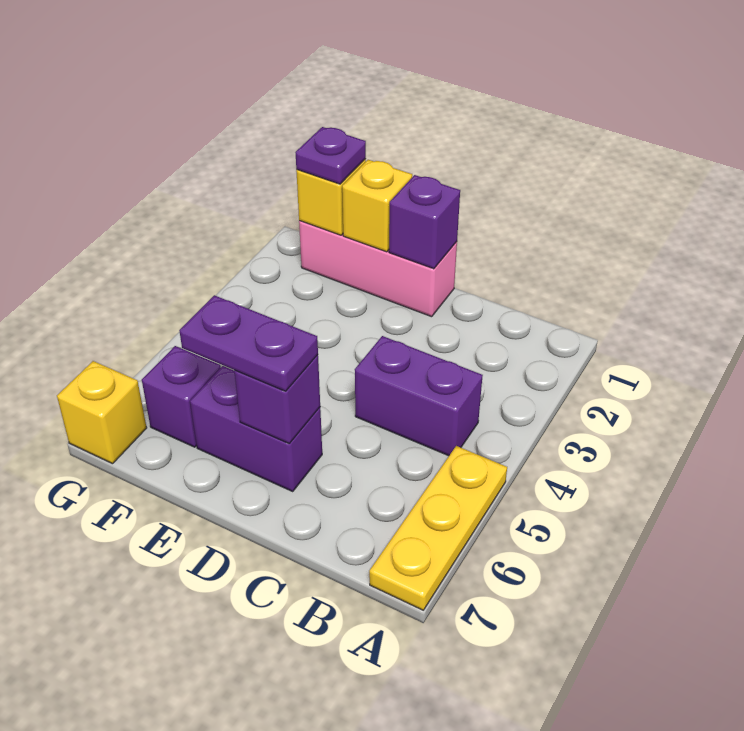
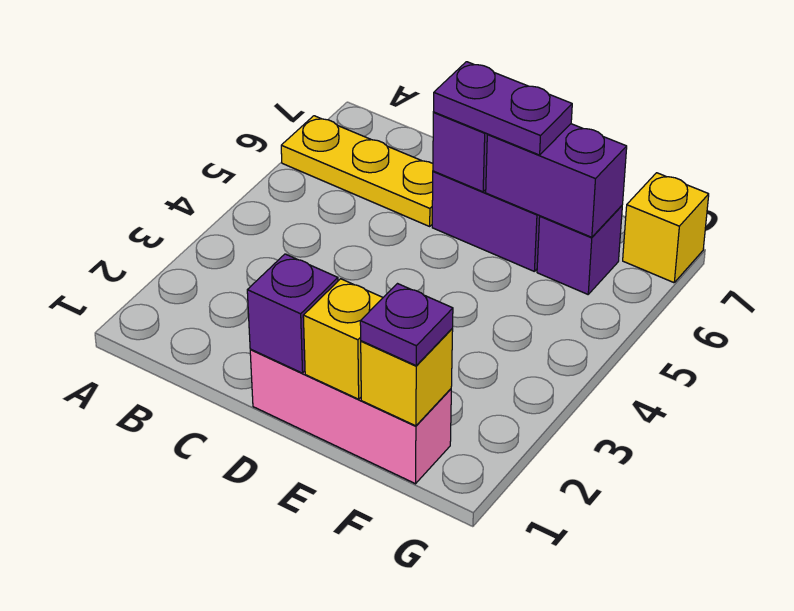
yellow 1x3 plate [369,446,507,610] -> yellow 1x3 plate turned to [281,116,433,226]
purple 1x2 brick [355,336,483,456] -> purple 1x2 brick moved to [486,124,627,237]

